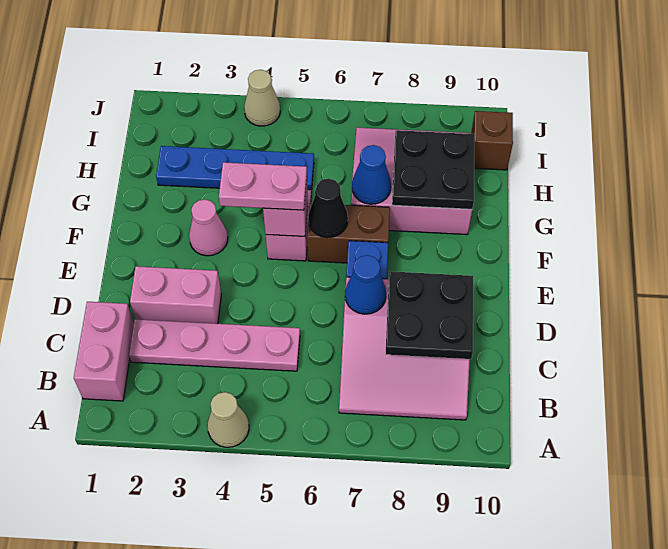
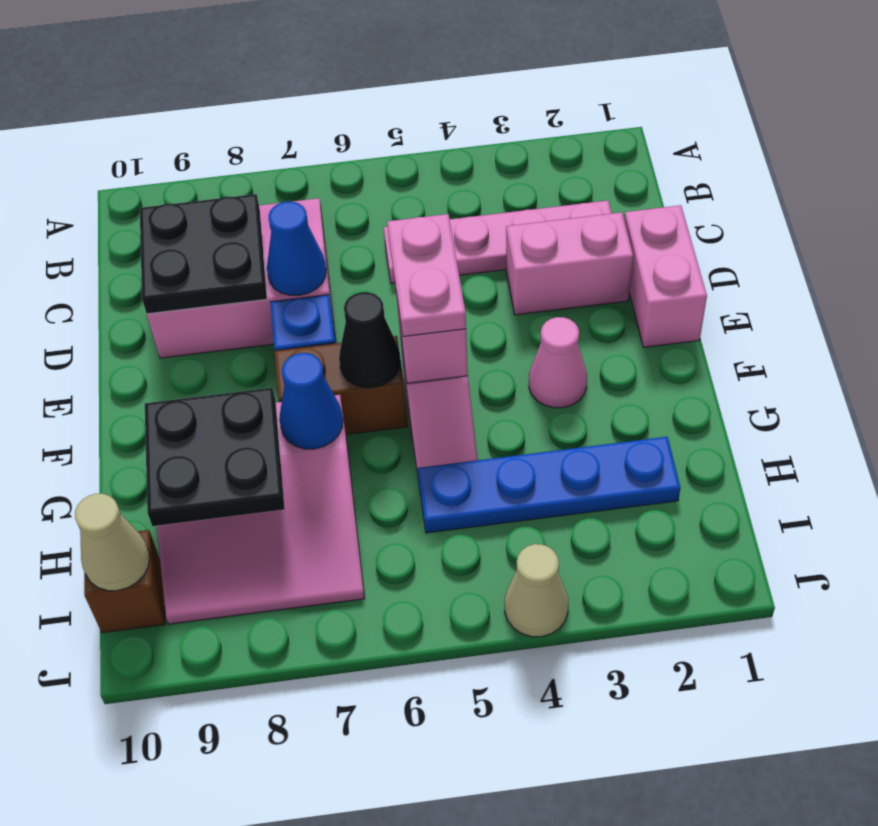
tan 1x1 cone [207,392,249,447] -> tan 1x1 cone moved to [75,494,150,591]
pink 1x2 brick [74,302,134,401] -> pink 1x2 brick moved to [624,205,707,347]
pink 1x2 plate [219,162,307,210] -> pink 1x2 plate turned to [387,214,466,336]

